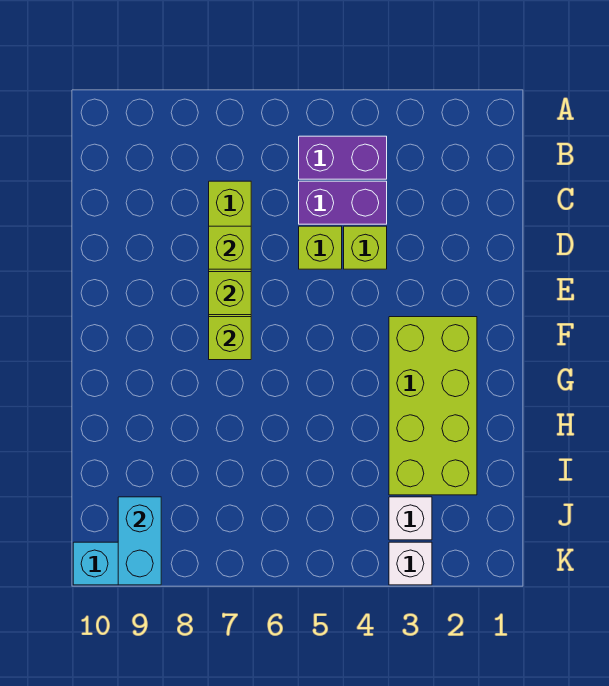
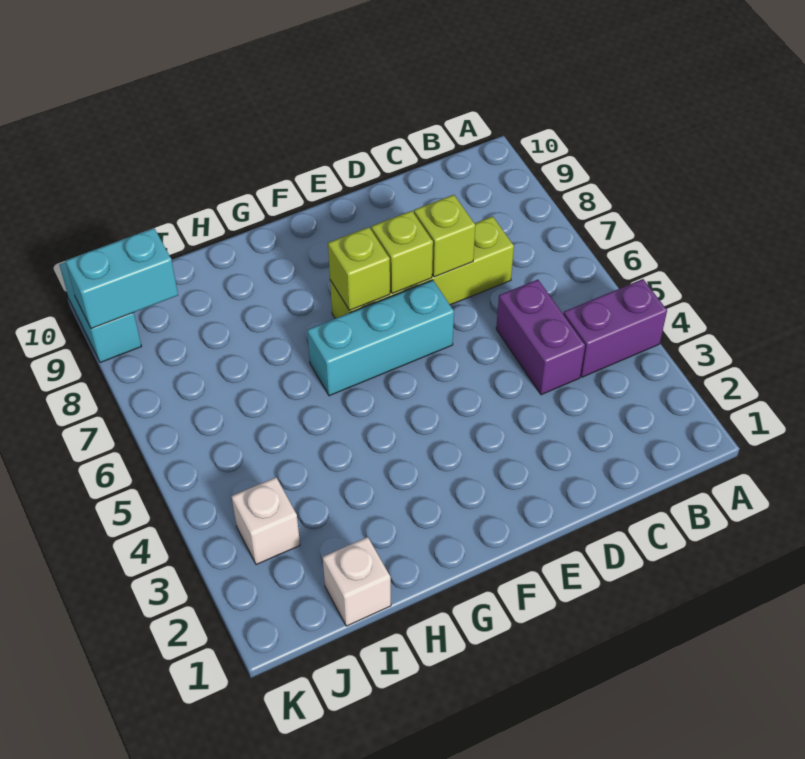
purple 1x2 brick [299,136,387,179] -> purple 1x2 brick turned to [563,279,667,377]
lime 1x1 brick [344,226,387,269] -> none
lime 1x1 brick [299,226,342,269] -> none
none -> cyan 1x3 brick [307,280,454,396]
lime 2x4 brick [389,317,477,495] -> none
white 1x1 brick [389,542,432,585] -> white 1x1 brick moved to [323,537,391,626]

